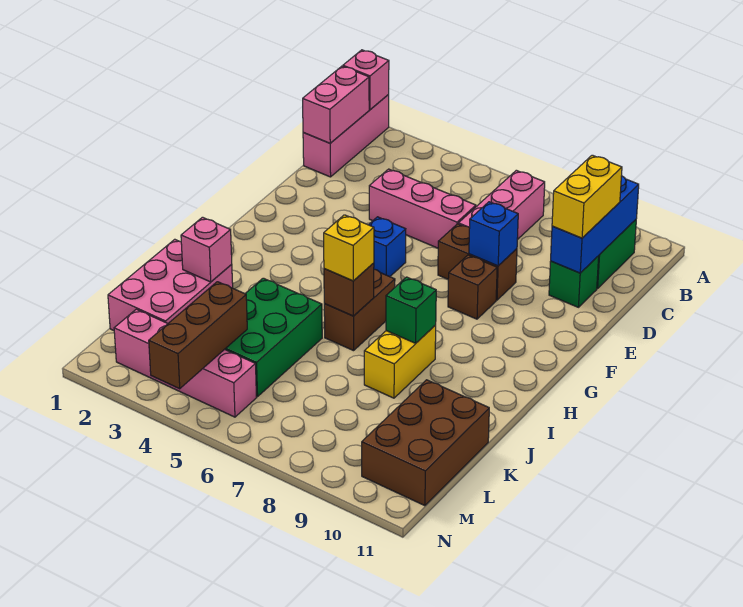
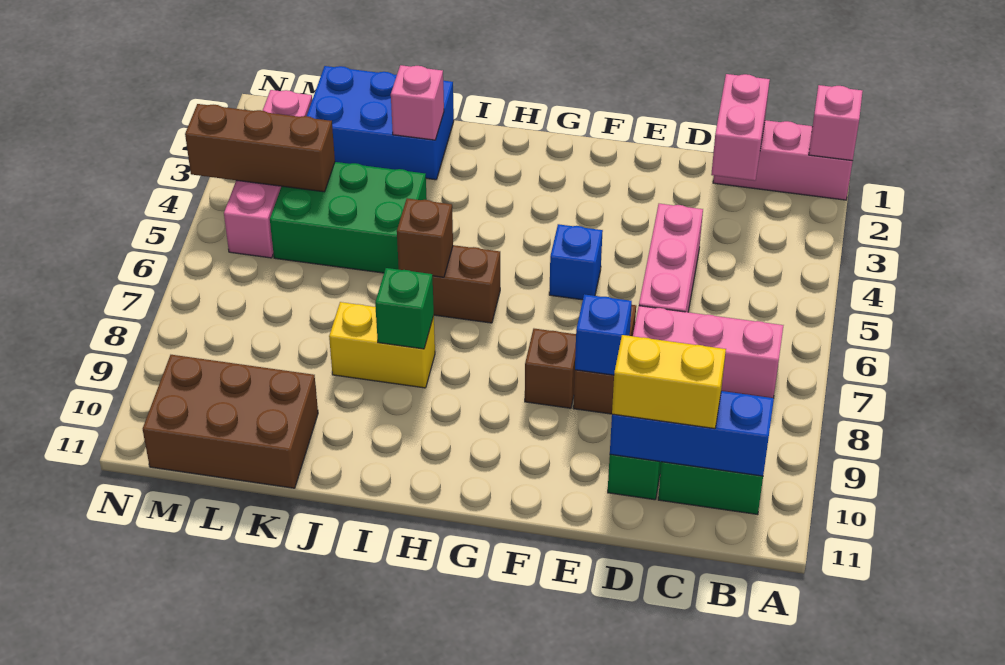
pink 1x2 brick [303,66,369,143] -> pink 1x2 brick turned to [711,74,770,181]
yellow 1x1 brick [324,215,374,281] -> none
pink 2x3 brick [108,239,233,330] -> blue 2x3 brick [307,66,454,180]

